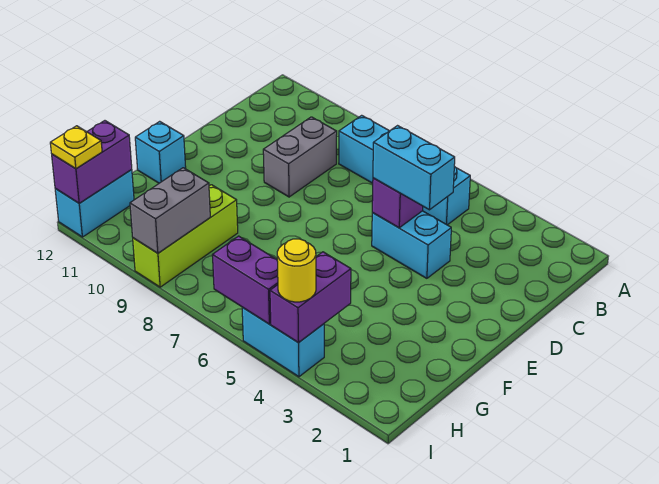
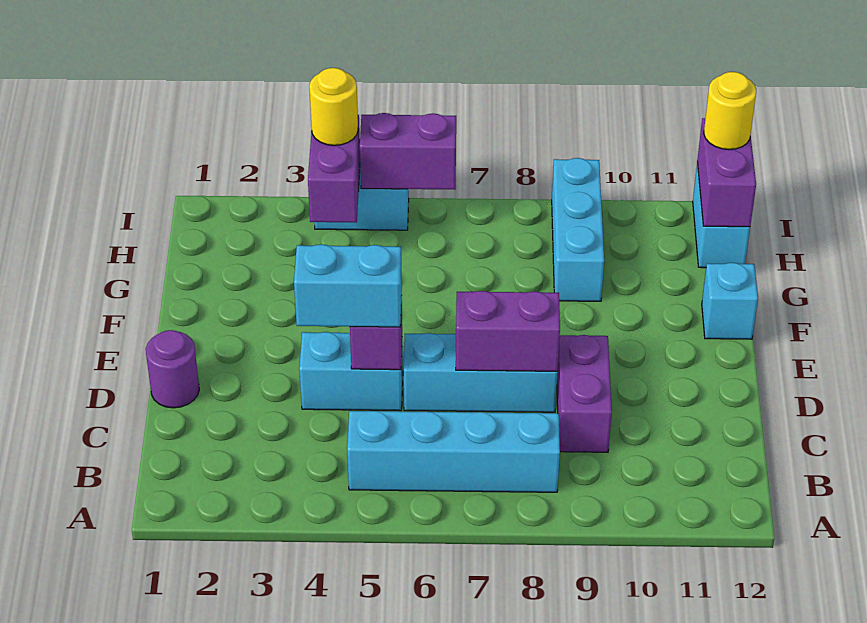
grey 1x2 brick [263,117,337,197] -> purple 1x2 brick [557,335,612,452]
none -> purple 1x1 round brick [146,330,199,408]
none -> cyan 1x3 brick [404,333,558,412]
none -> purple 1x2 brick [456,291,560,371]
lime 1x3 brick [133,185,238,287] -> cyan 1x3 brick [552,158,604,301]
grey 1x2 brick [130,168,210,253] -> none
yellow 1x1 plate [50,126,102,169] -> yellow 1x1 round brick [704,72,756,150]

